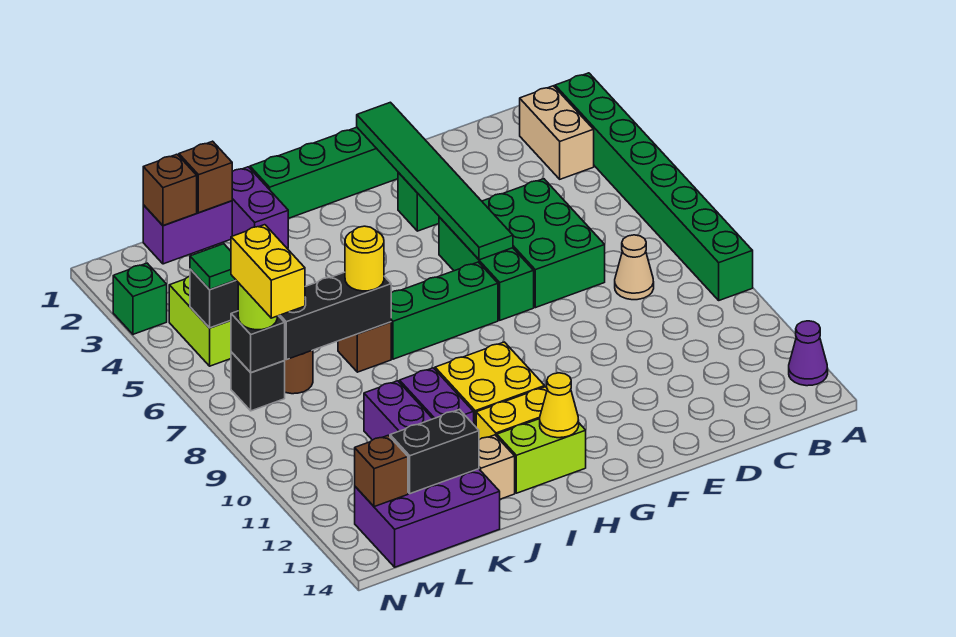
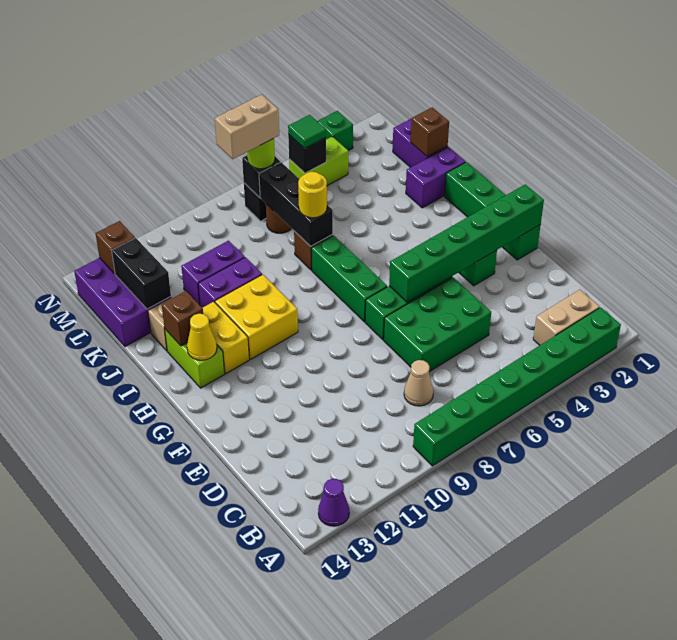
green 1x6 tile [357,102,513,260] -> green 1x6 brick [389,184,544,302]
brown 1x1 brick [143,154,197,226] -> brown 1x1 brick moved to [162,291,203,346]
yellow 1x2 brick [231,225,305,318] -> tan 1x2 brick [215,95,279,159]

